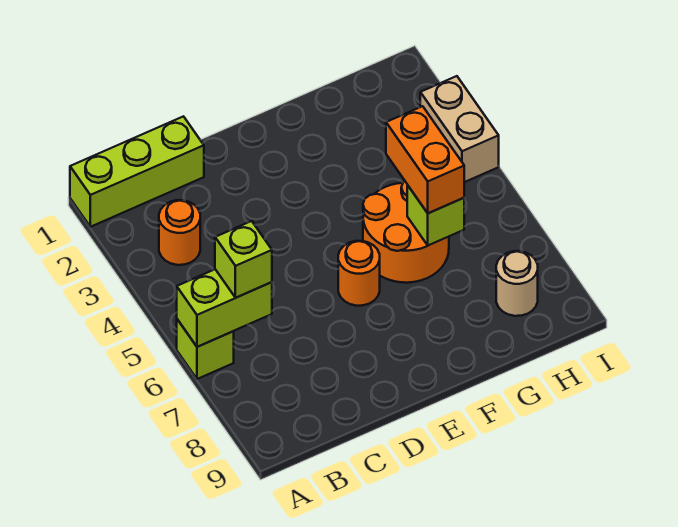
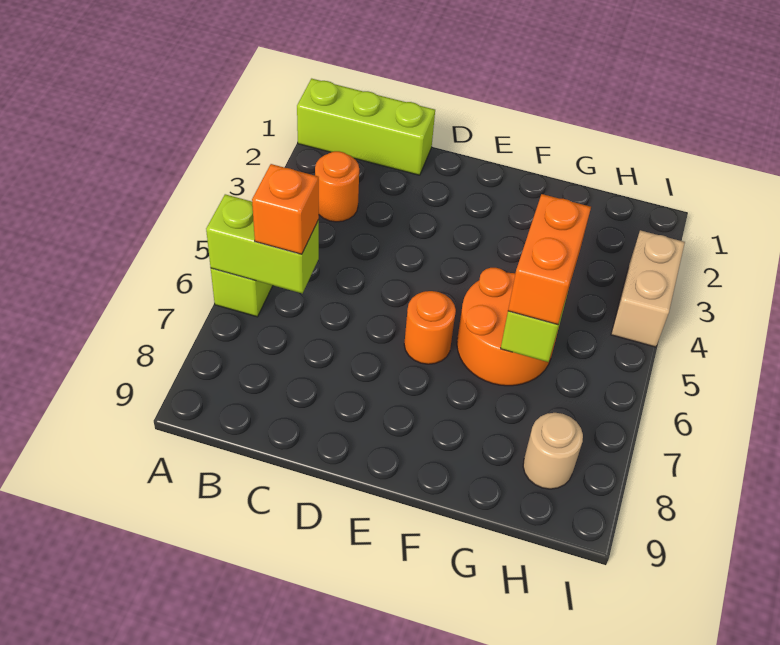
lime 1x1 brick [215,221,272,298] -> orange 1x1 brick [252,164,319,254]

